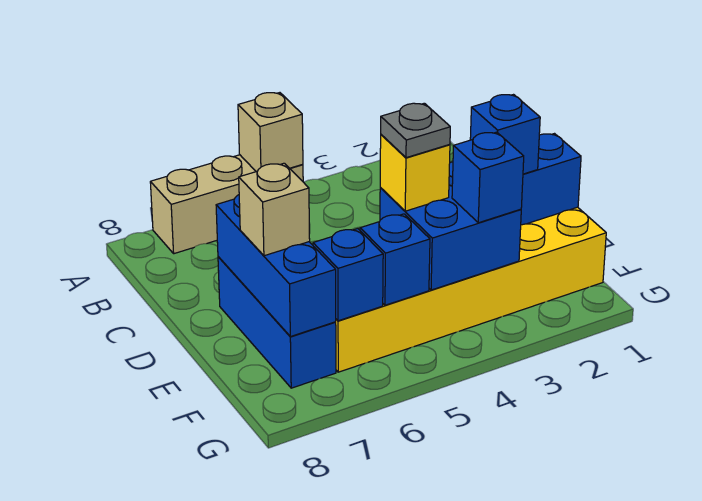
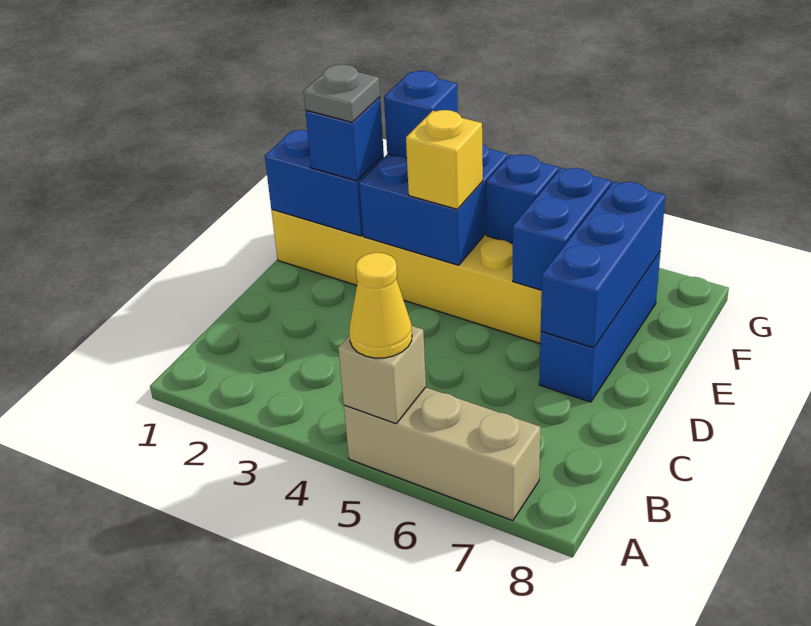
none -> yellow 1x1 cone [349,253,412,358]
grey 1x1 plate [381,103,450,158] -> grey 1x1 plate moved to [303,64,380,122]
tan 1x1 brick [239,163,310,256] -> none
blue 1x1 brick [313,229,383,321] -> blue 1x2 brick [513,168,611,290]

